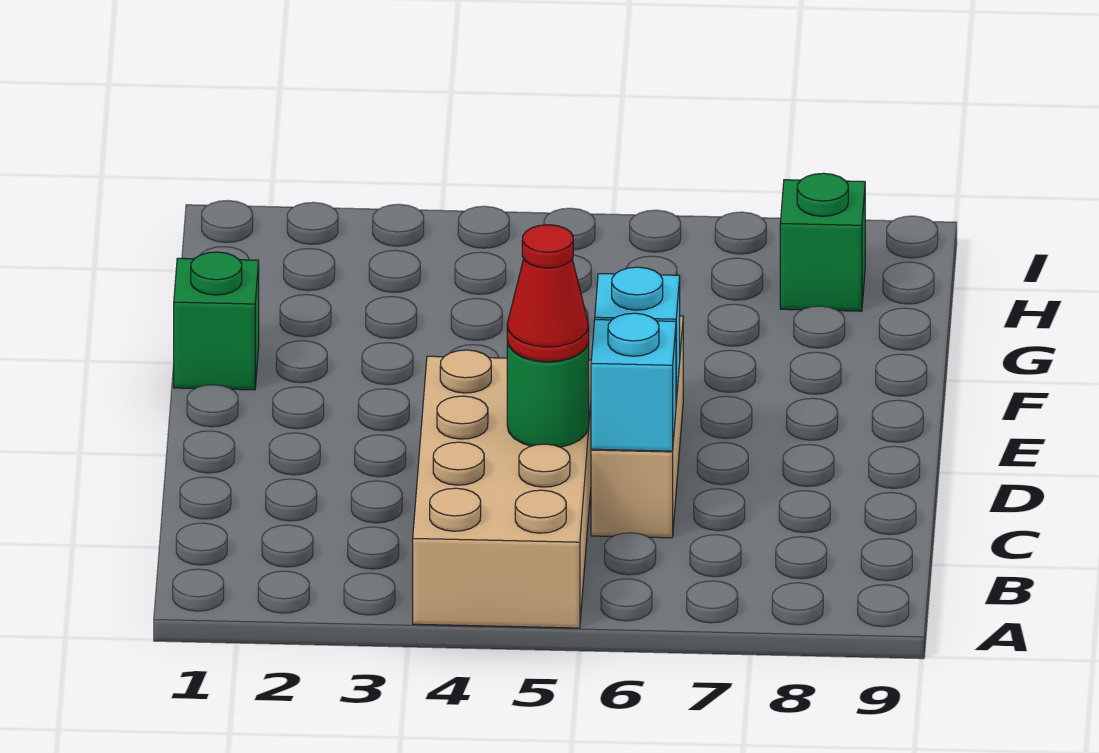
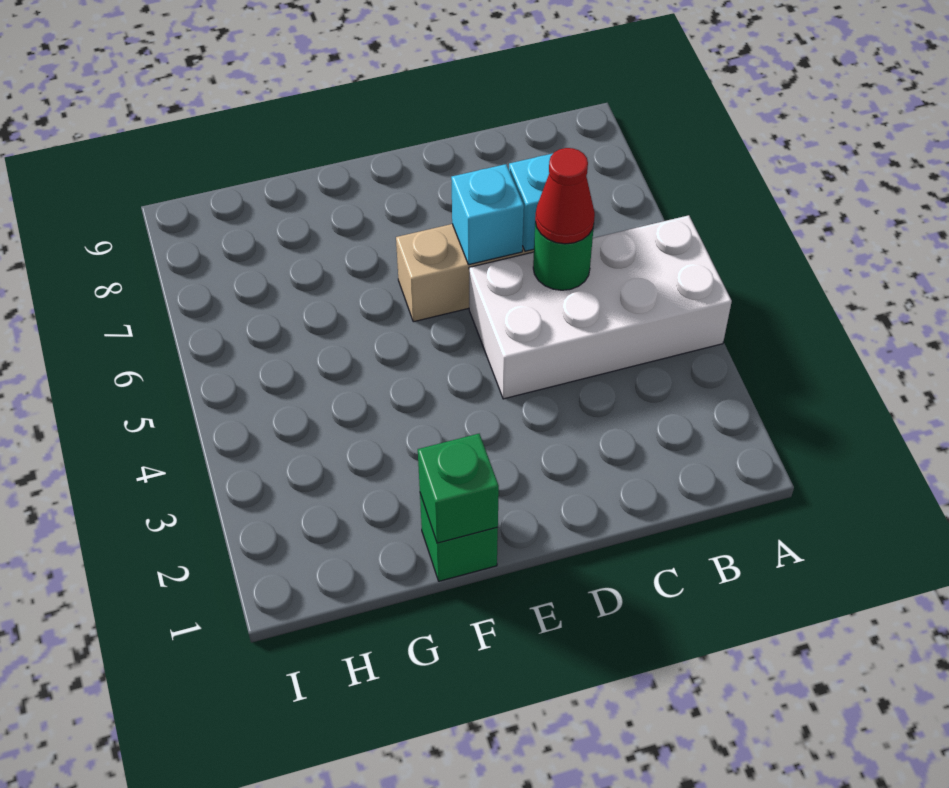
tan 2x4 brick [413,350,591,628] -> white 2x4 brick [469,215,732,399]
green 1x1 brick [780,173,865,311] -> green 1x1 brick moved to [418,434,499,543]

